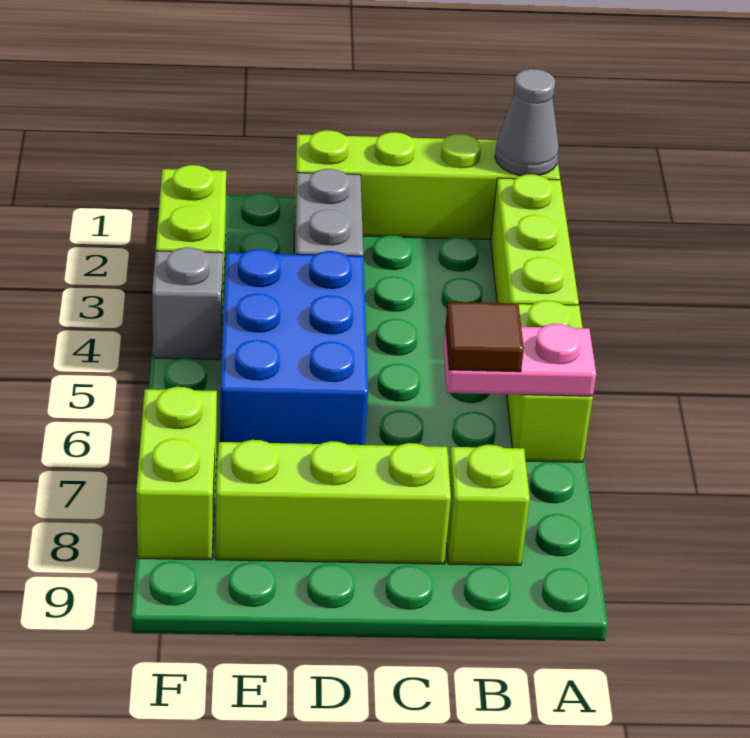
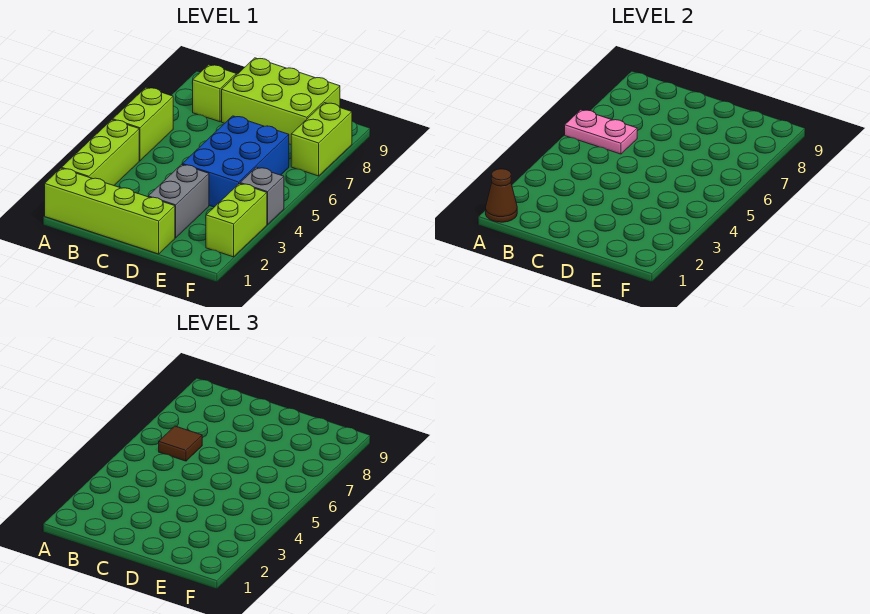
grey 1x1 cone [495,69,559,176] -> brown 1x1 cone [486,169,517,222]
lime 1x3 brick [216,440,451,564] -> lime 2x3 brick [222,58,340,145]

